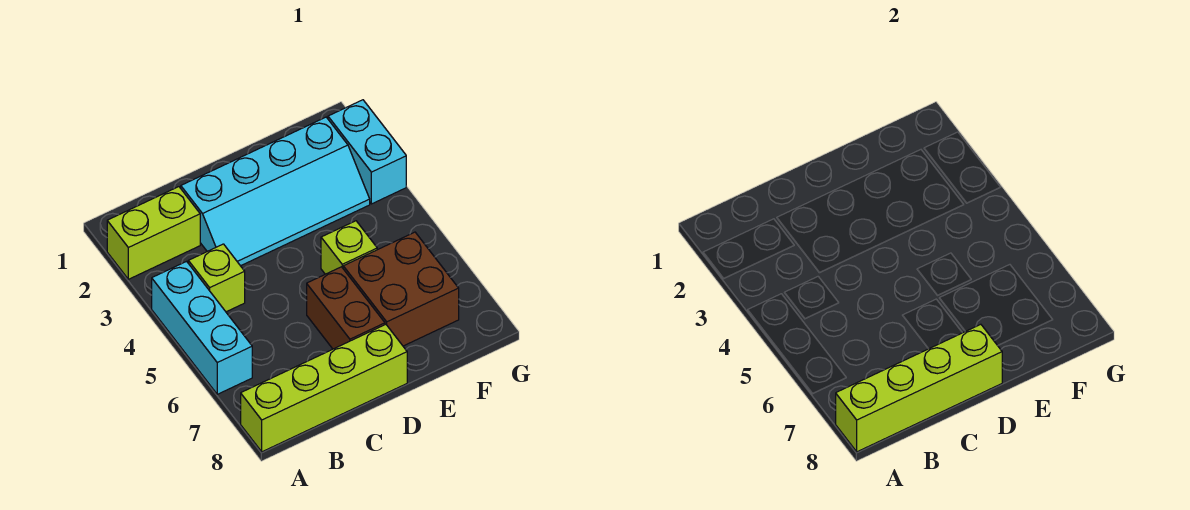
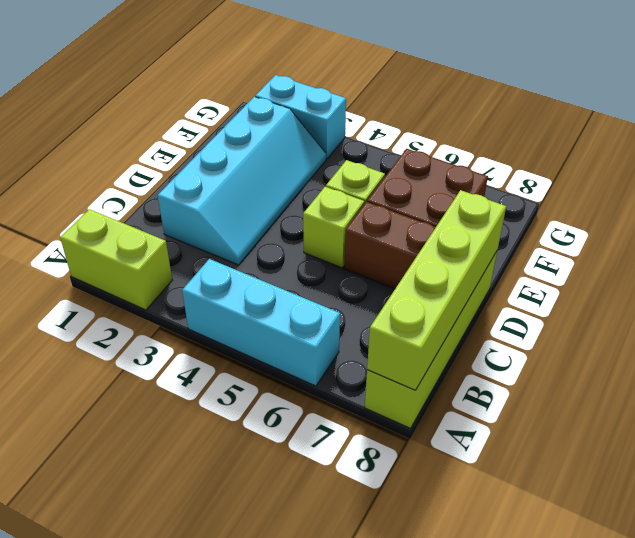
lime 1x2 brick [107,187,200,279] -> lime 1x2 brick turned to [60,209,172,310]
lime 1x1 brick [188,244,245,312] -> lime 1x1 brick moved to [303,187,364,268]

